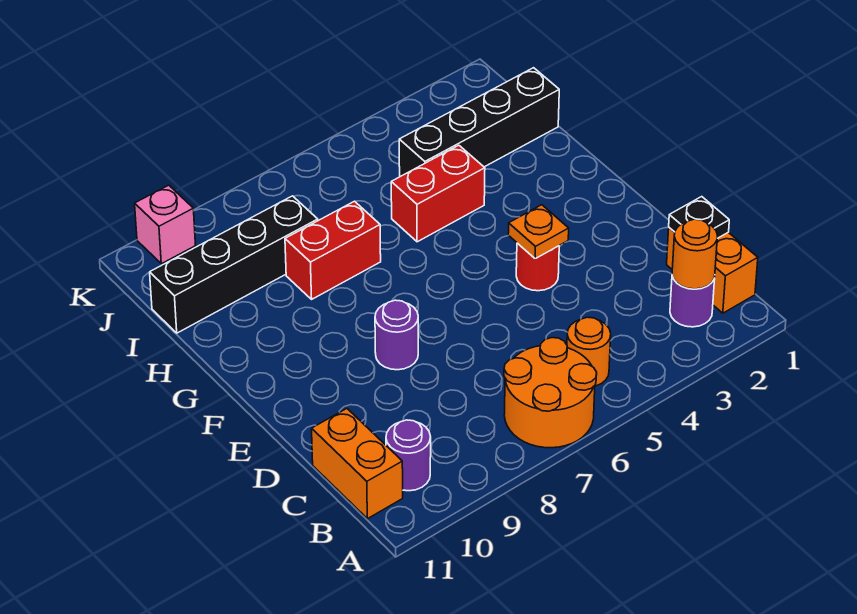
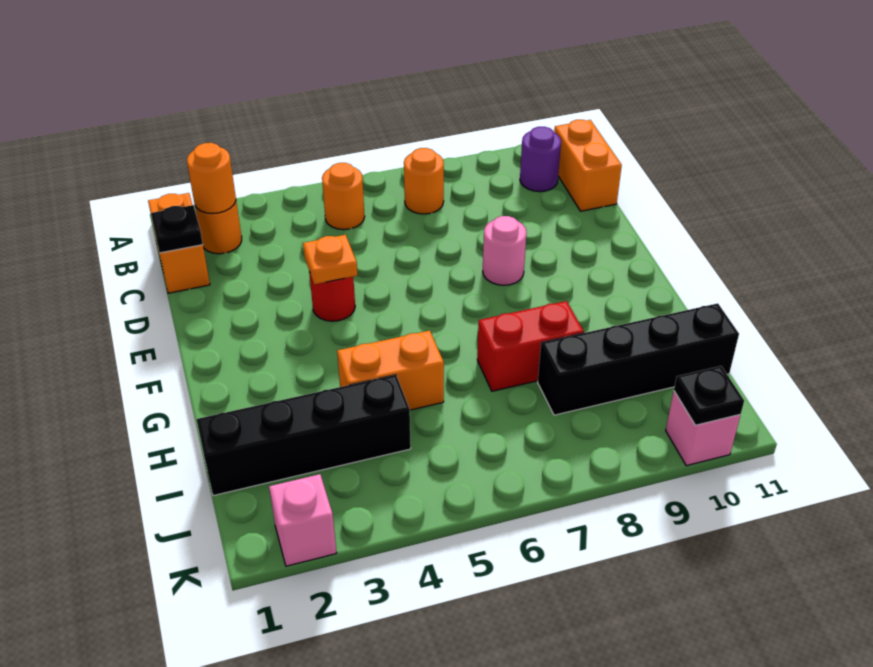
orange 2x2 round brick [504,338,597,448] -> orange 1x1 round brick [404,148,444,214]
purple 1x1 round brick [670,276,715,327] -> orange 1x1 round brick [195,202,242,254]
purple 1x1 round brick [375,300,418,370] -> pink 1x1 round brick [483,216,527,285]
red 1x2 brick [391,145,485,242] -> orange 1x2 brick [337,330,444,410]
none -> pink 1x1 brick [269,474,337,566]
none -> black 1x1 plate [674,366,744,425]

